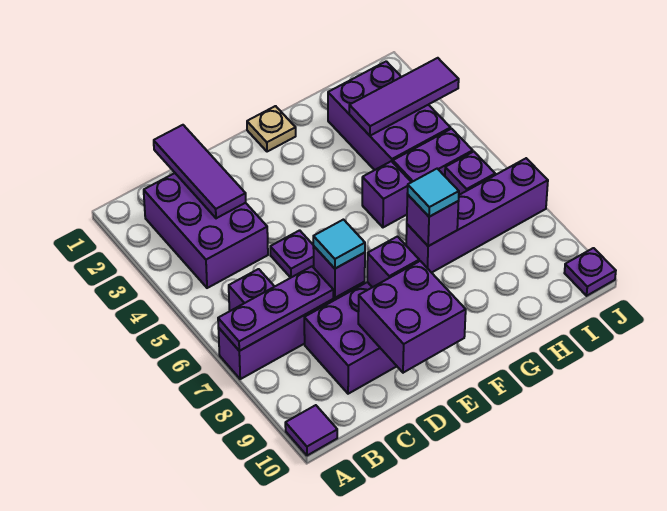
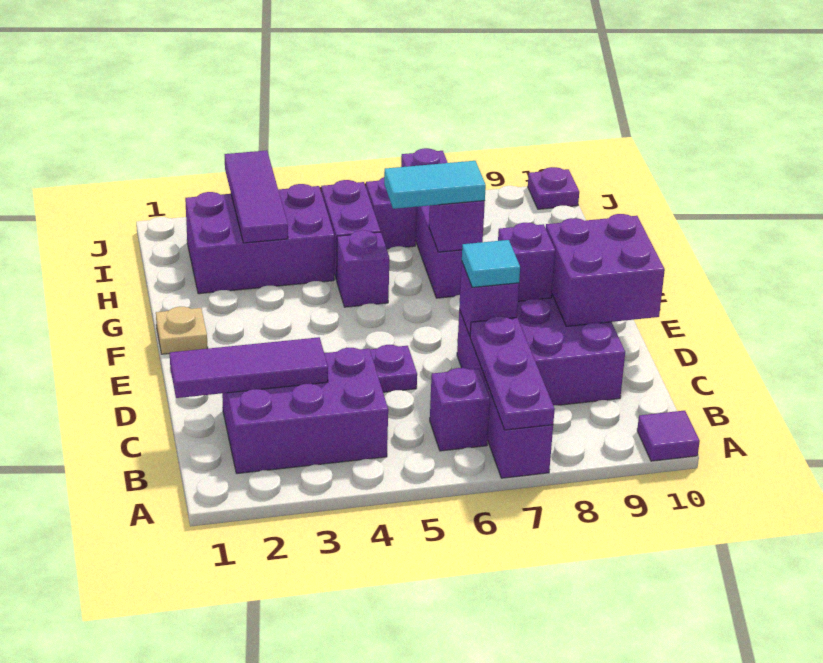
cyan 1x1 tile [407,169,459,217] -> cyan 1x2 tile [384,161,486,209]

